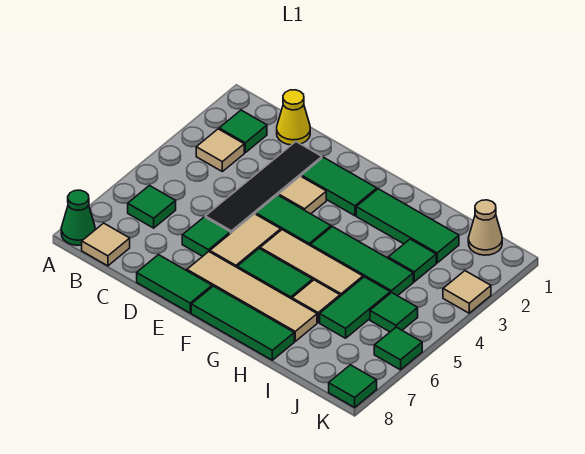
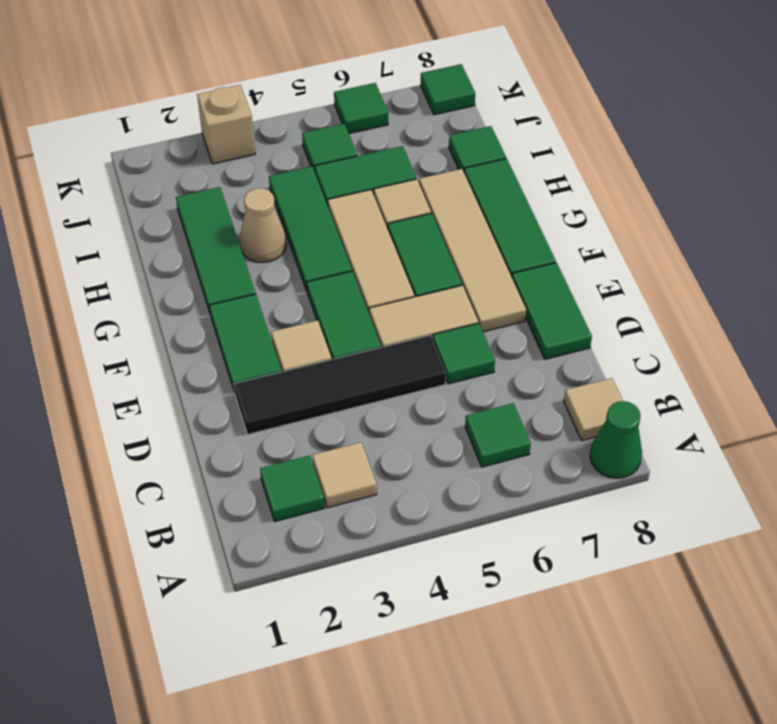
yellow 1x1 cone [277,90,310,145] -> none
green 1x1 tile [388,239,436,282] -> green 1x1 tile moved to [449,126,506,172]
tan 1x1 cone [468,200,502,255] -> tan 1x1 cone moved to [240,188,286,263]
tan 1x1 tile [443,271,491,313] -> tan 1x1 brick [197,85,255,164]

